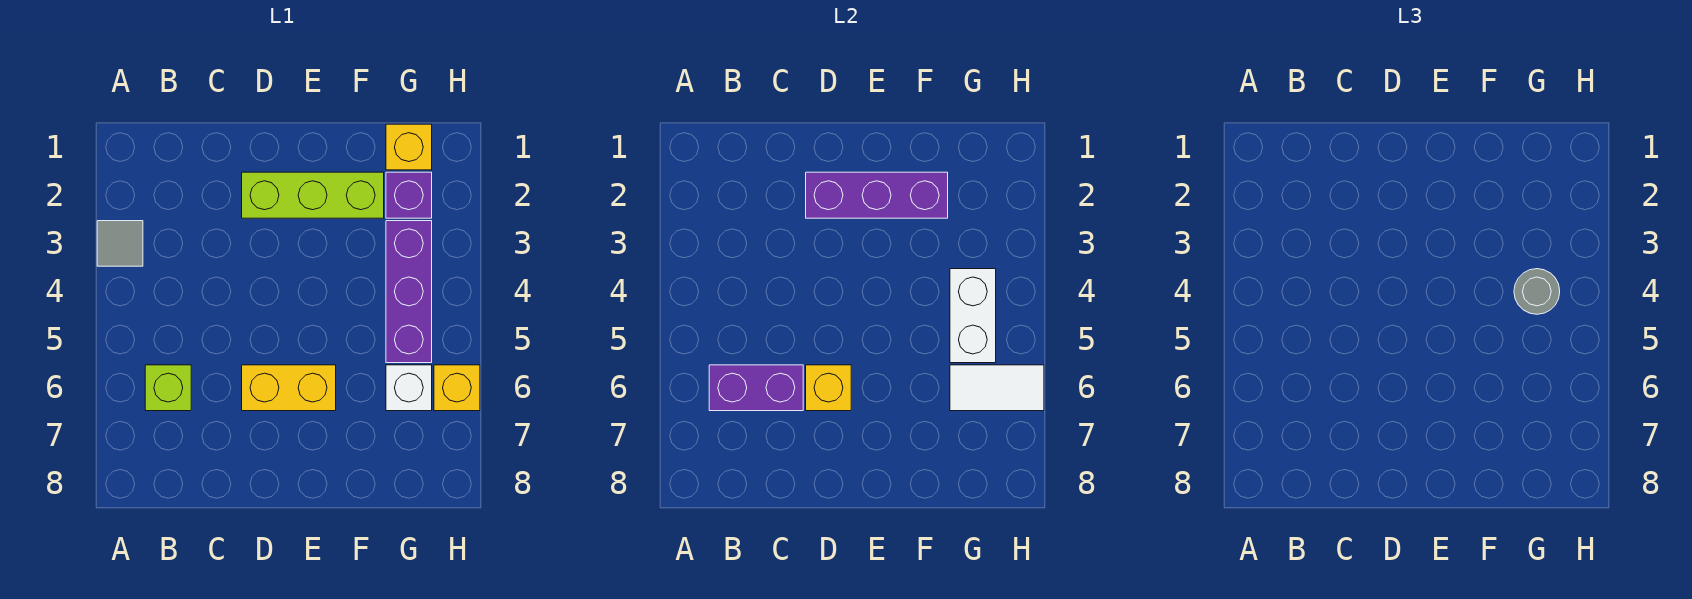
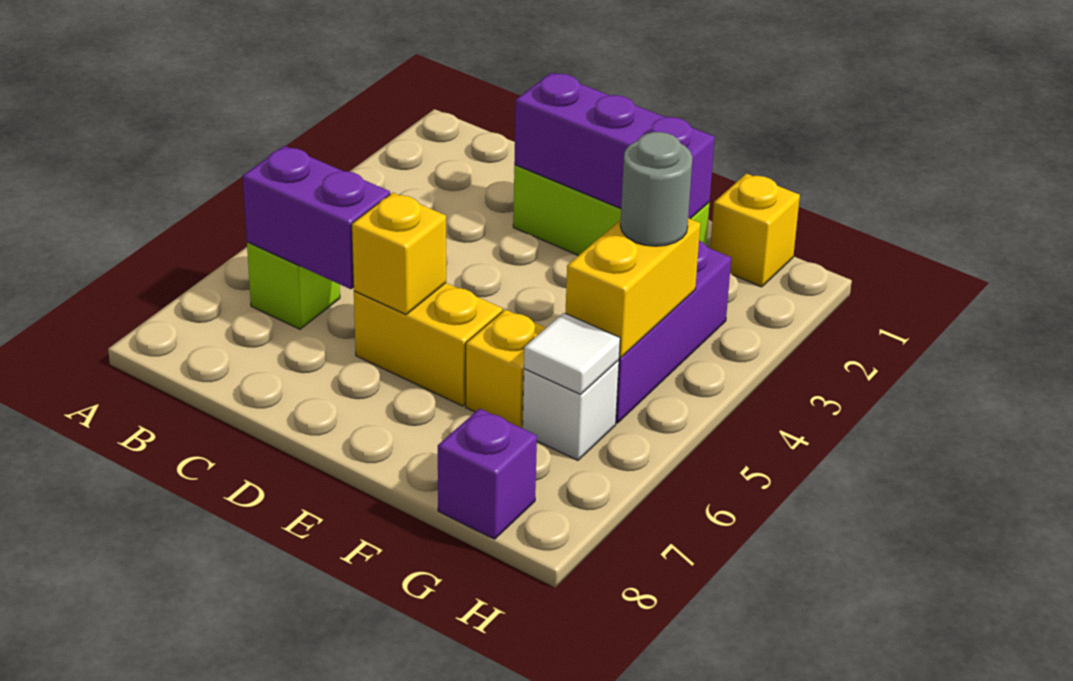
grey 1x1 tile [97,221,143,266] -> none
purple 1x1 brick [386,172,432,218] -> purple 1x1 brick moved to [438,408,537,539]
white 1x2 brick [950,269,996,363] -> yellow 1x2 brick [565,218,700,358]
white 1x2 tile [950,365,1044,411] -> white 1x1 tile [524,313,620,394]
yellow 1x1 brick [434,365,480,411] -> yellow 1x1 brick moved to [466,309,546,428]

